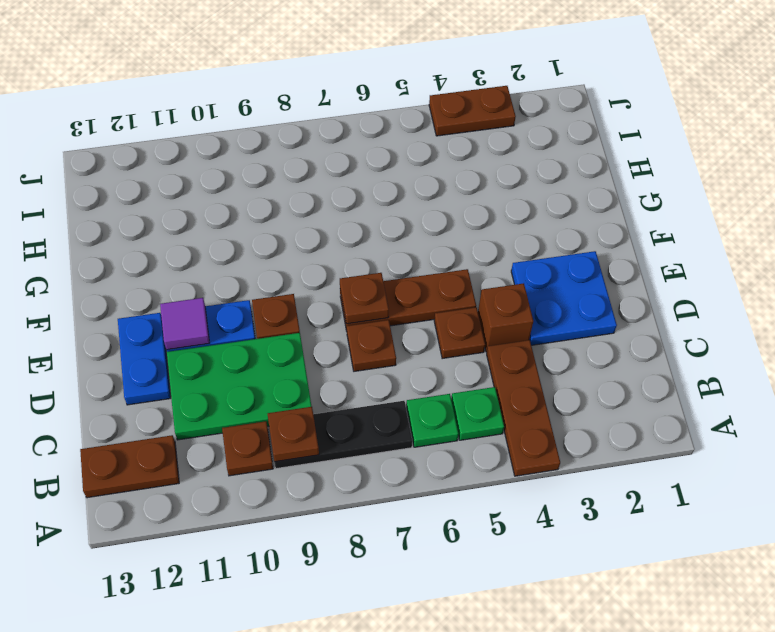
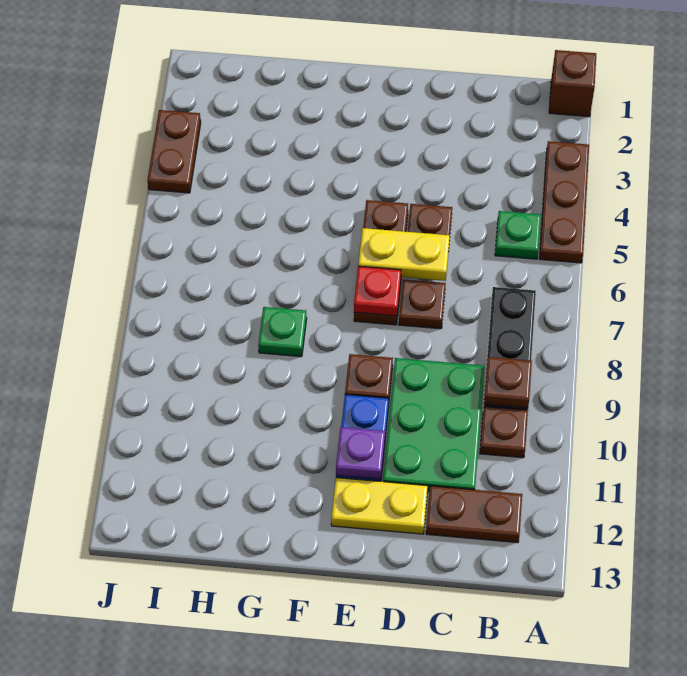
brown 1x3 plate [487,340,560,476] -> brown 1x3 plate turned to [539,141,589,263]
green 1x1 plate [406,394,458,447] -> green 1x1 plate moved to [258,307,307,357]
brown 1x2 plate [80,435,179,498] -> brown 1x2 plate turned to [426,486,522,543]
blue 2x2 plate [511,251,617,345] -> none
brown 1x1 brick [478,283,533,352] -> brown 1x1 brick moved to [549,50,596,117]
none -> yellow 1x2 plate [358,228,450,281]
blue 1x2 plate [118,313,171,405] -> yellow 1x2 plate [331,478,428,534]
brown 1x1 plate [340,273,389,324] -> red 1x1 plate [354,266,401,316]
purple 1x1 tile [160,298,210,350] -> purple 1x1 plate [336,427,385,479]

